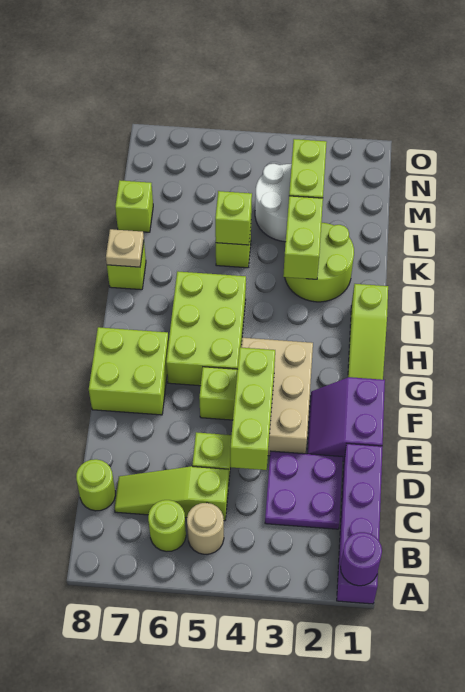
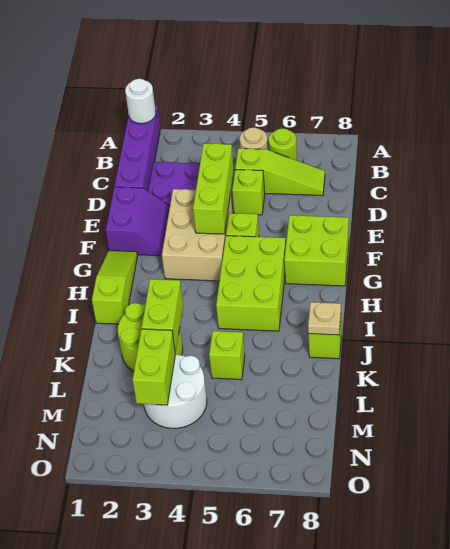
purple 1x1 round brick [340,532,382,586] -> white 1x1 round brick [125,79,156,124]
lime 1x1 round brick [76,459,115,511] -> none
lime 1x1 brick [215,191,252,245] -> none
lime 1x1 brick [115,180,153,232] -> none

